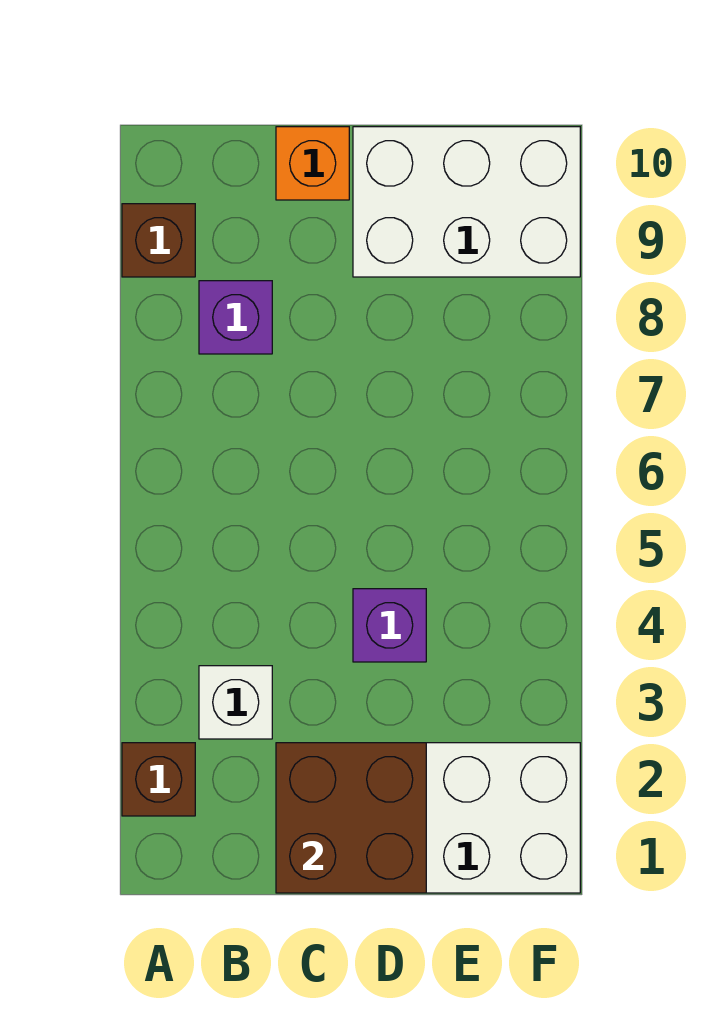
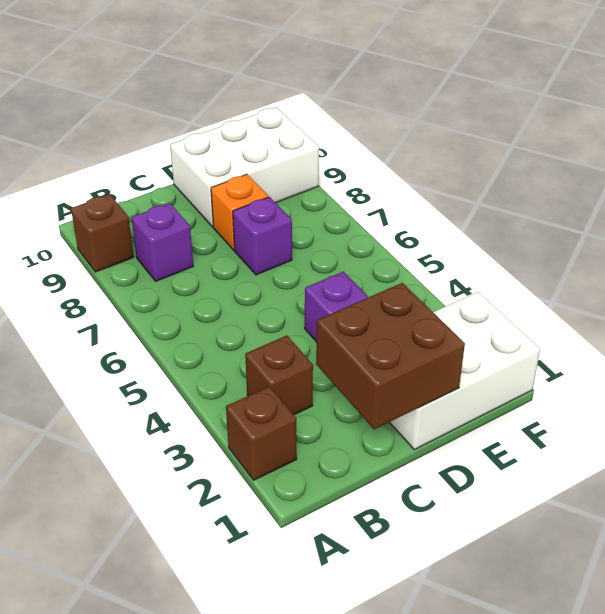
white 1x1 brick [199,666,272,739] -> brown 1x1 brick [245,335,313,415]
orange 1x1 brick [276,127,349,200] -> orange 1x1 brick moved to [211,174,268,250]
none -> purple 1x1 brick [233,197,292,275]

